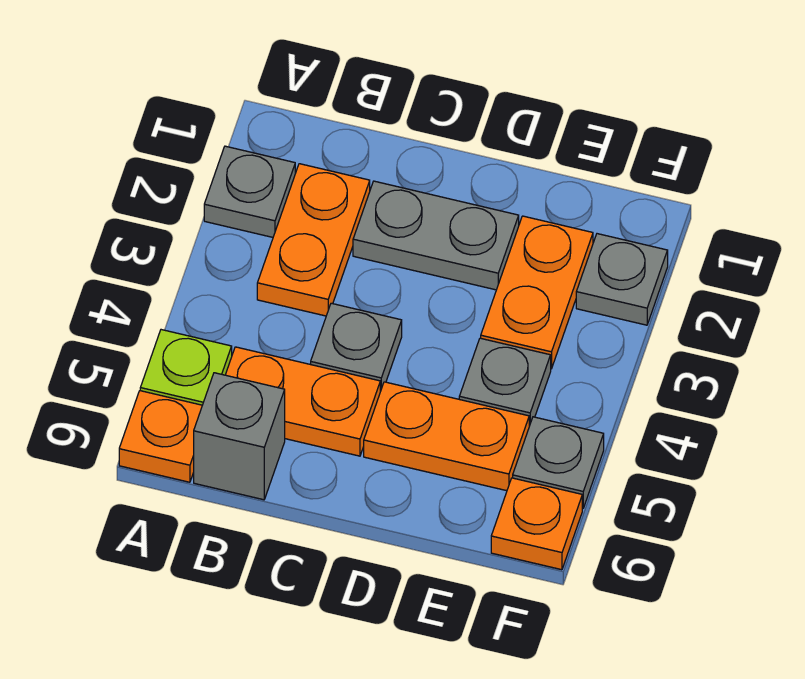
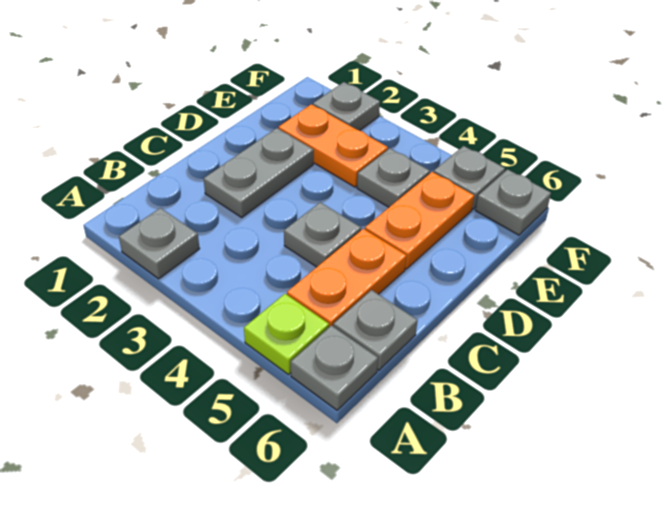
orange 1x1 plate [119,391,202,482] -> grey 1x1 plate [291,326,378,410]
orange 1x2 plate [257,164,370,316] -> none
grey 1x1 brick [194,373,285,500] -> grey 1x1 plate [333,290,418,370]
orange 1x1 plate [491,478,582,570] -> grey 1x1 plate [475,169,551,235]

